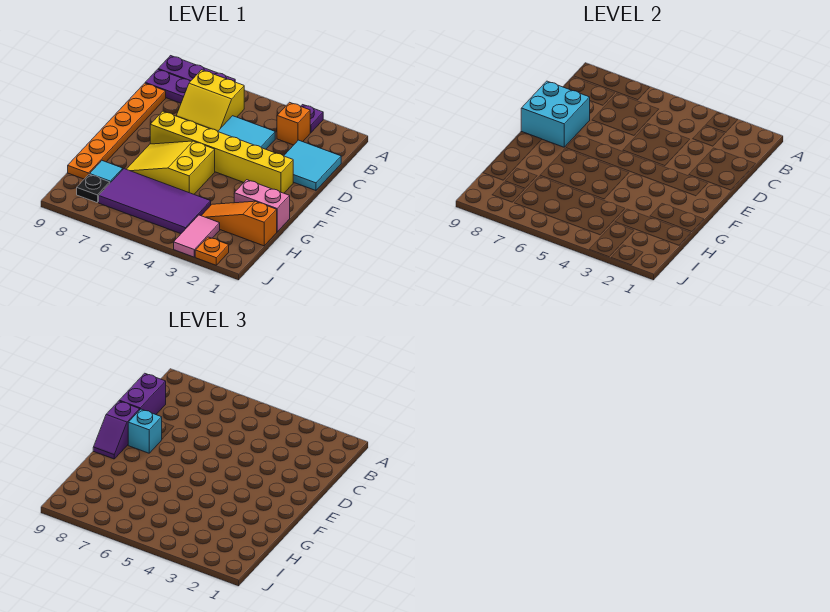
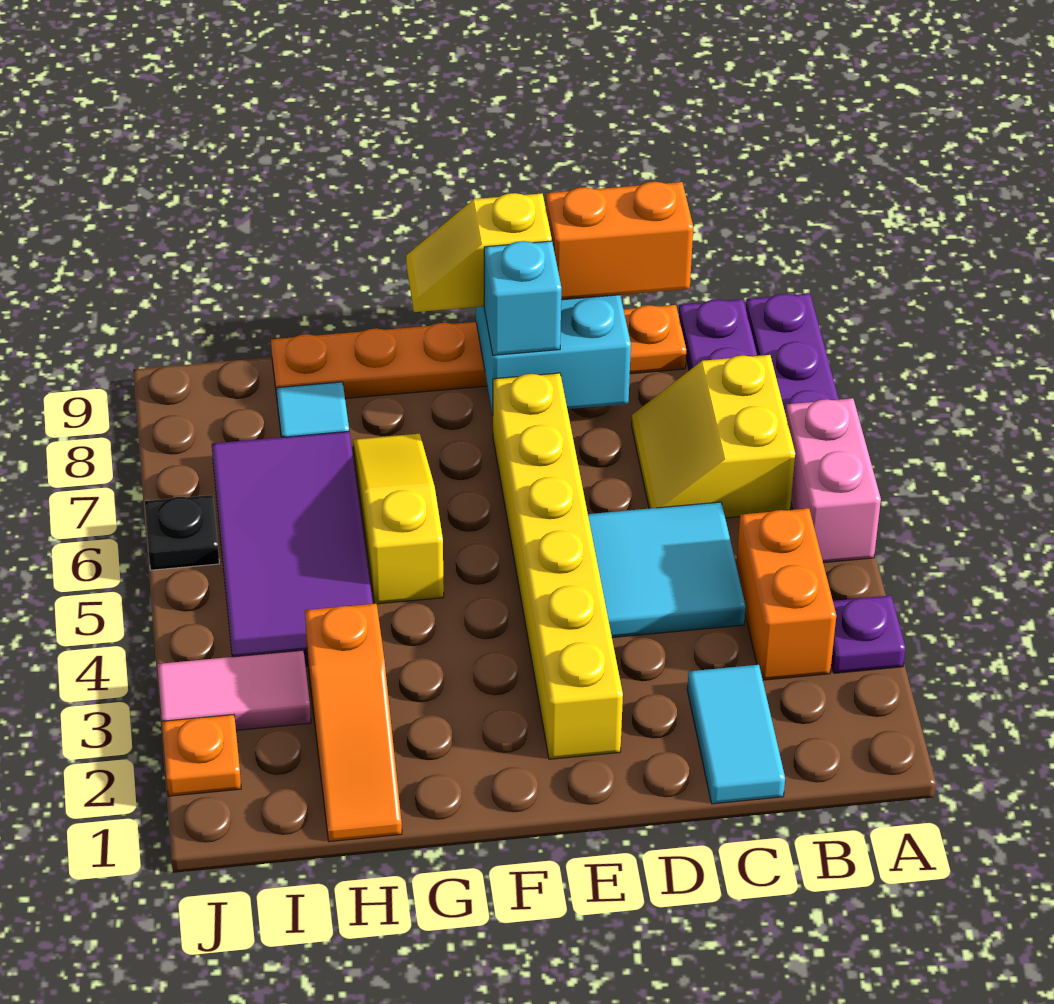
orange 1x1 brick [277,102,310,145] -> orange 1x2 brick [736,508,836,680]
cyan 2x2 tile [284,140,341,191] -> cyan 1x2 tile [687,665,785,804]
purple 1x2 brick [119,373,166,415] -> orange 1x2 brick [546,182,693,300]
purple 1x2 slope [93,401,140,459] -> yellow 1x2 slope [406,193,552,312]
yellow 2x3 slope [126,141,215,194] -> yellow 1x3 slope [353,434,444,604]
pink 1x2 brick [234,180,290,232] -> pink 1x2 brick moved to [786,398,881,563]
orange 1x3 slope [201,201,277,246] -> orange 1x3 slope turned to [305,604,402,842]
black 1x1 plate [77,174,110,203] -> black 1x1 plate moved to [145,495,219,570]

